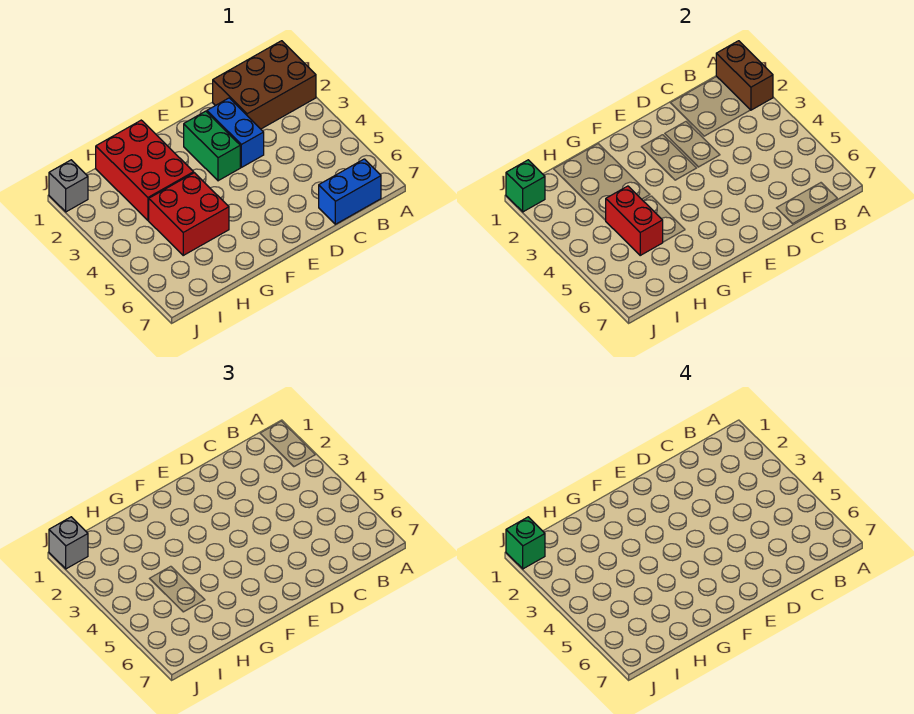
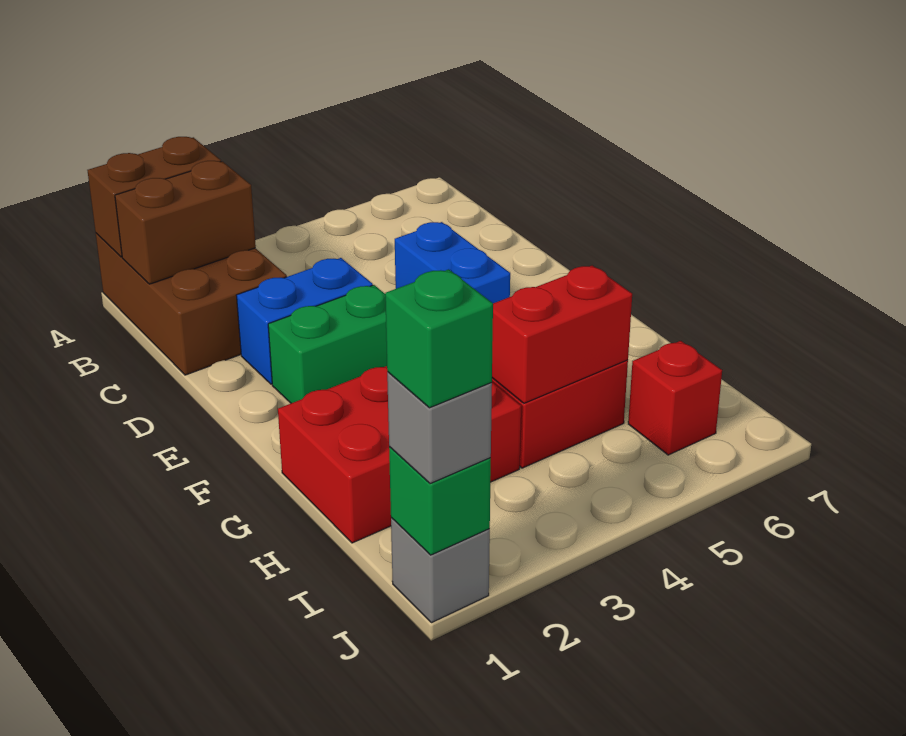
none -> brown 1x2 brick [115,161,256,284]
blue 1x2 brick [319,159,381,224] -> blue 1x2 brick moved to [395,222,510,303]
none -> red 1x1 brick [628,341,722,455]

